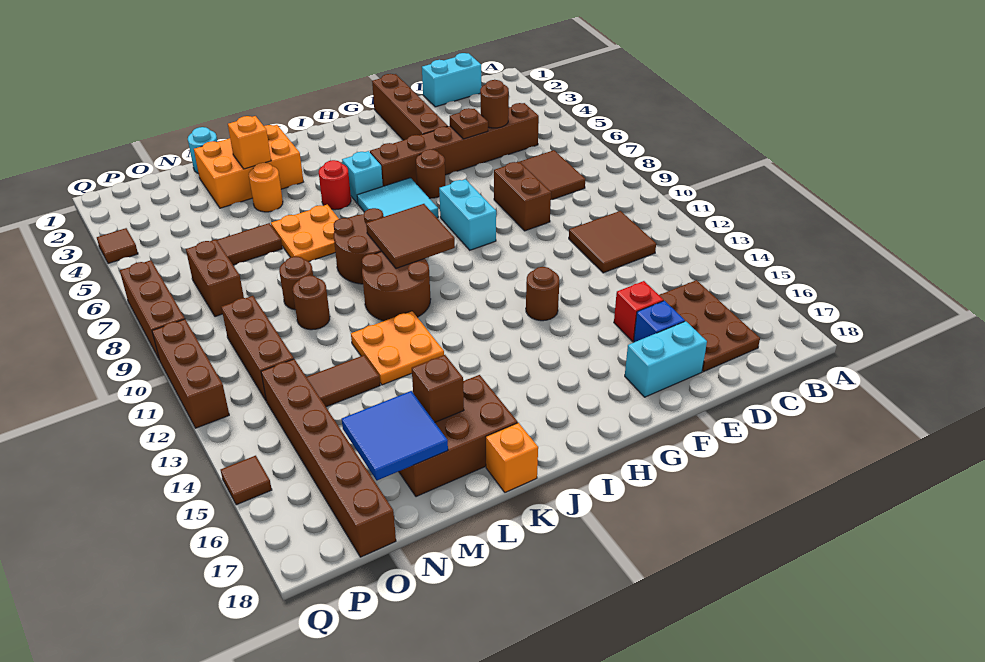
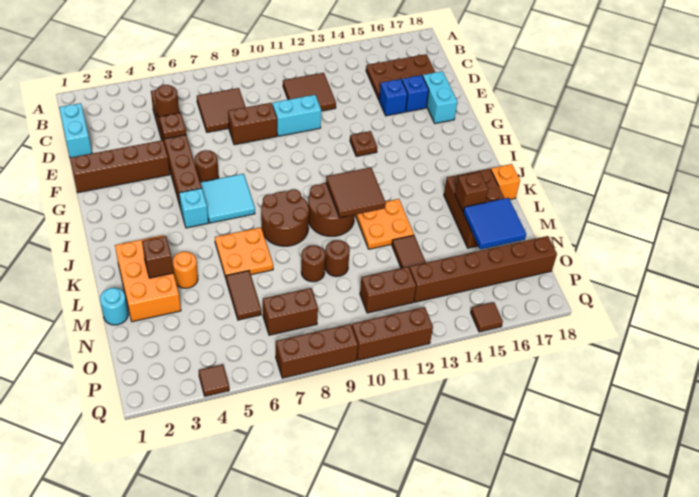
red 1x1 brick [614,281,663,341] -> blue 1x1 brick [379,79,408,116]
cyan 1x2 brick [439,179,496,250] -> cyan 1x2 brick moved to [273,95,321,136]
brown 1x1 round brick [526,267,559,321] -> brown 1x1 plate [350,131,377,157]
brown 2x2 tile [366,204,455,268] -> brown 2x2 tile moved to [326,167,386,218]
red 1x1 round brick [319,160,351,210] -> none
orange 1x1 brick [228,116,271,169] -> brown 1x1 brick [142,236,173,278]
brown 1x3 brick [221,296,294,400] -> brown 1x2 brick [360,267,416,313]

